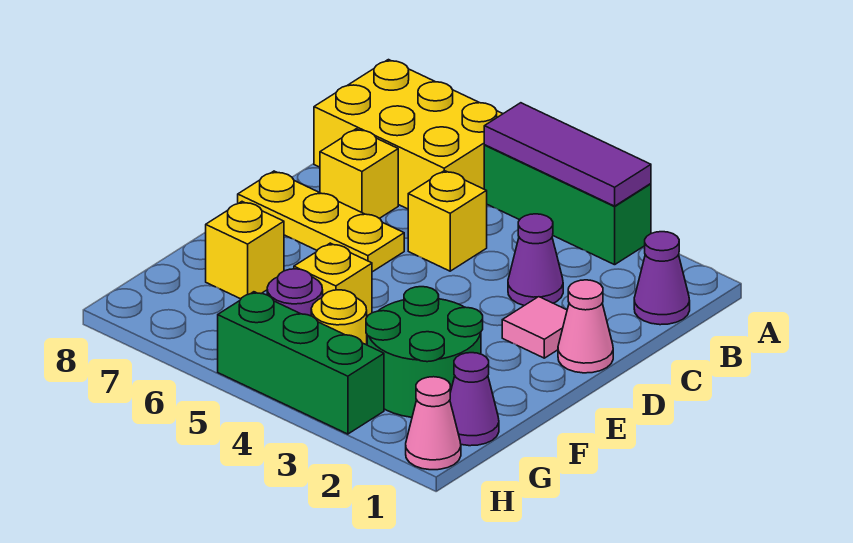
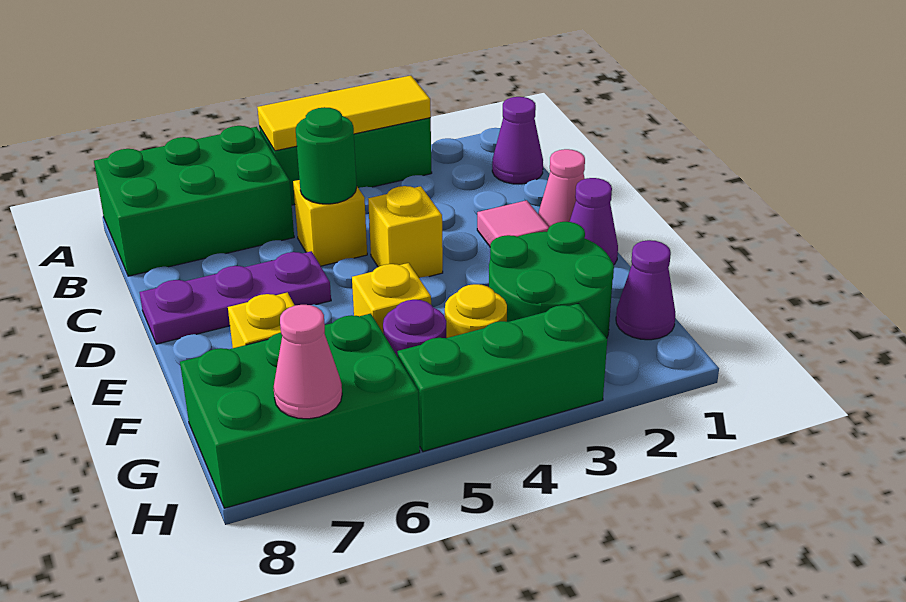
purple 1x3 tile [484,103,651,206] -> yellow 1x3 tile [257,76,431,151]
yellow 2x3 brick [314,60,503,209] -> green 2x3 brick [94,126,294,276]
purple 1x1 cone [508,214,563,306] -> purple 1x1 cone moved to [570,178,618,265]
none -> green 1x1 round brick [296,107,357,204]
yellow 1x1 brick [320,129,398,218] -> yellow 1x1 brick moved to [368,186,443,278]
yellow 1x3 plate [238,171,404,272] -> purple 1x3 plate [140,251,331,344]
none -> green 2x3 brick [180,314,420,508]
pink 1x1 cone [406,377,461,470] -> pink 1x1 cone moved to [273,305,342,419]

